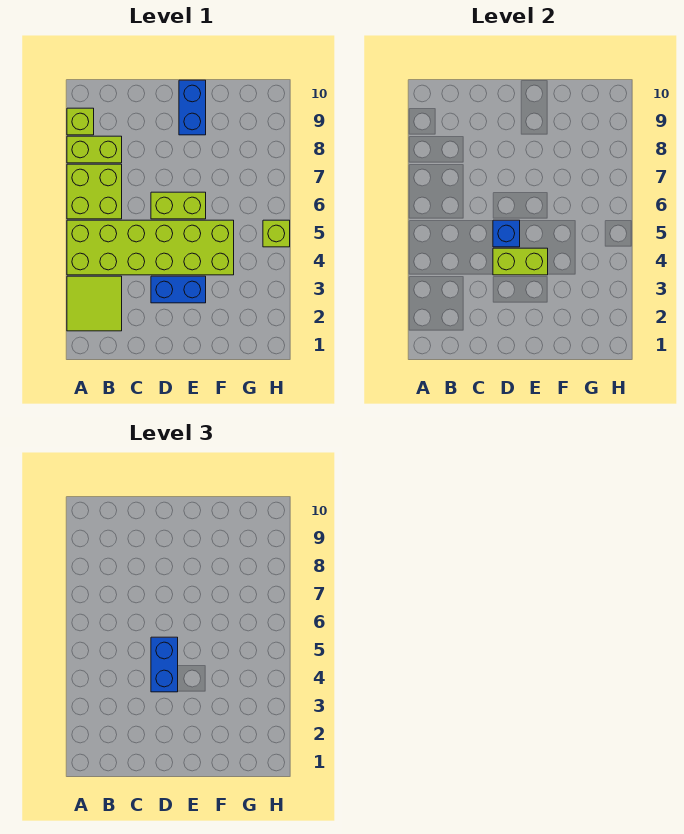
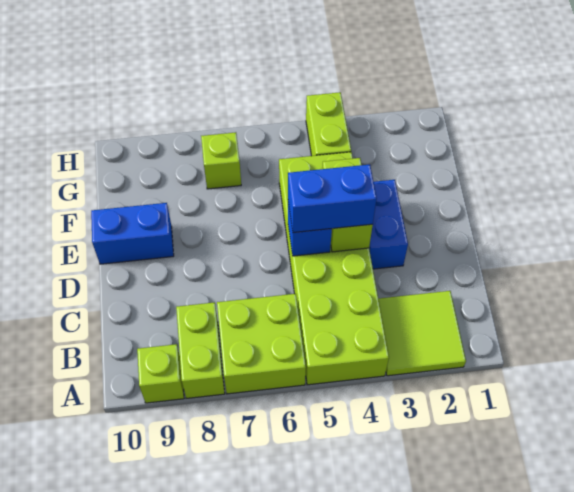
lime 1x2 brick [151,192,206,219] -> lime 1x2 brick moved to [306,92,351,156]
lime 1x1 brick [263,220,290,247] -> lime 1x1 brick moved to [201,132,241,189]

